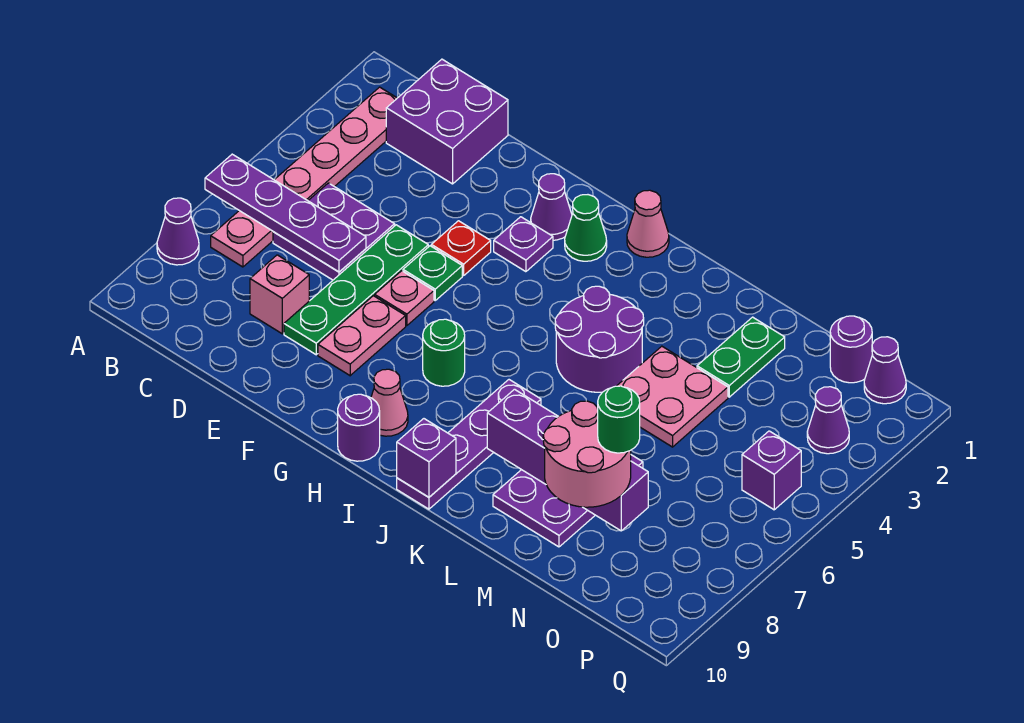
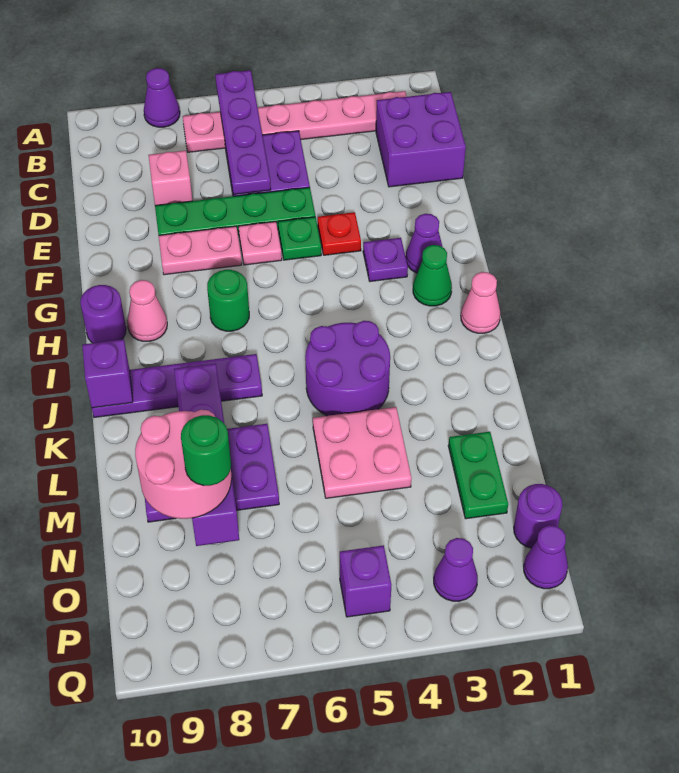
green 1x2 plate [697,317,785,397] -> green 1x2 plate turned to [448,432,508,519]

